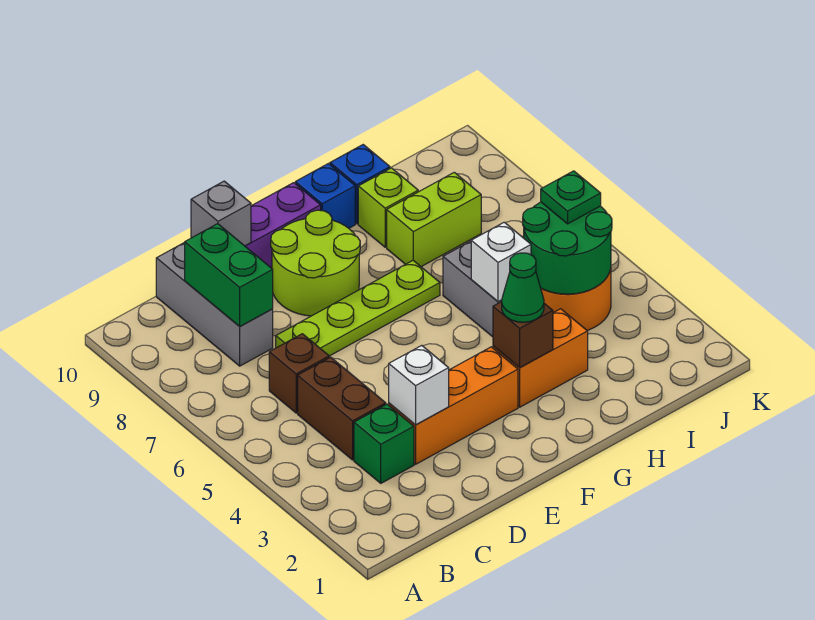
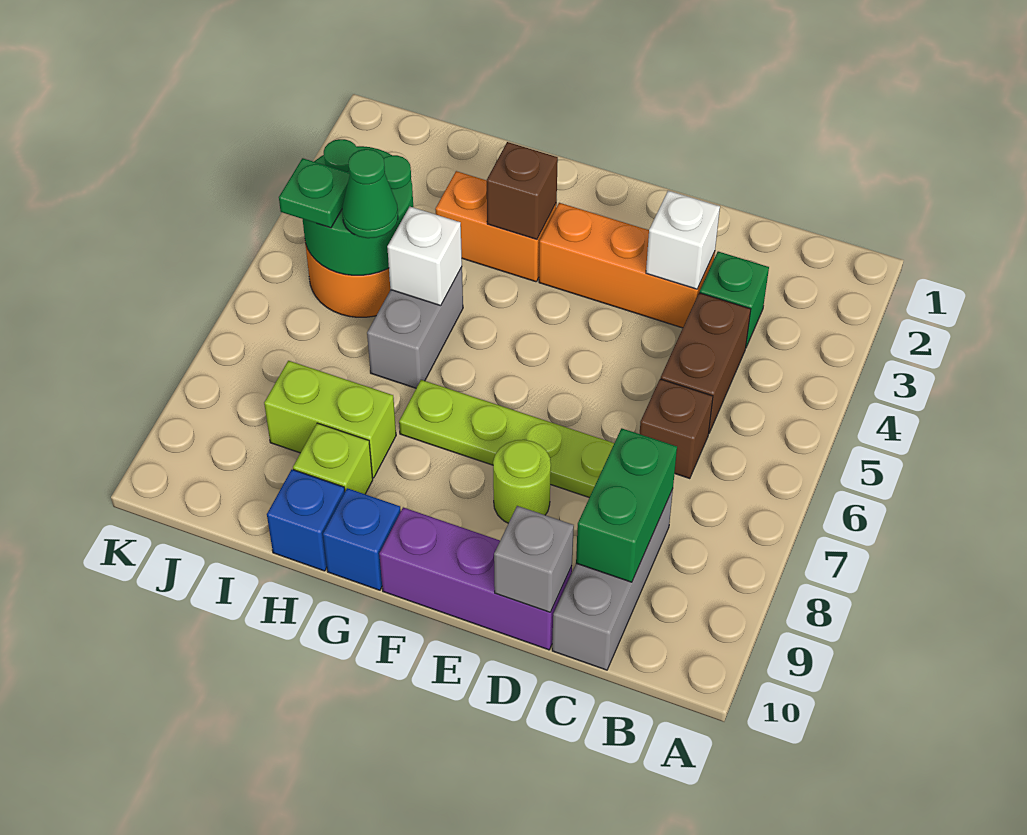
lime 2x2 round brick [271,210,360,316] -> lime 1x1 round brick [493,440,551,523]
green 1x1 cone [502,253,544,322] -> green 1x1 cone moved to [342,149,398,238]

